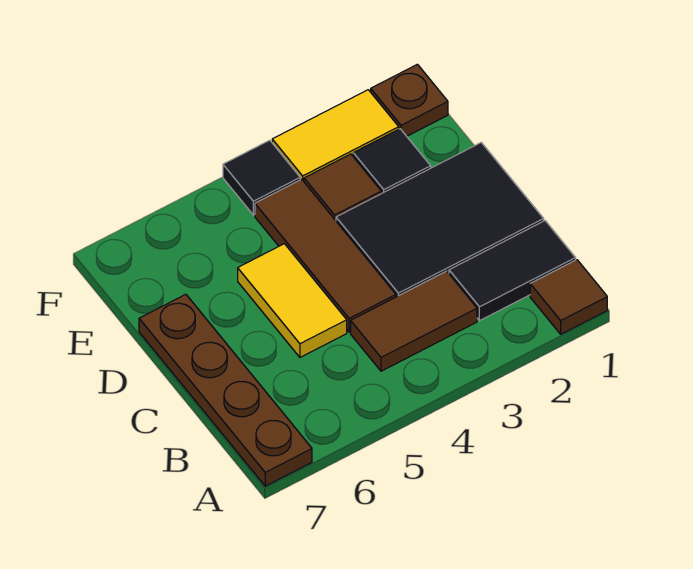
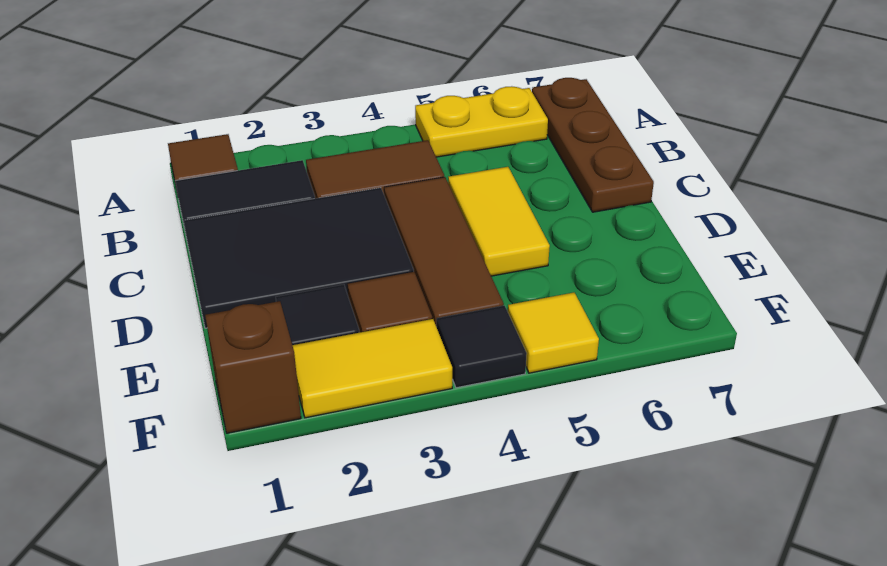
none -> yellow 1x2 plate [415,86,548,157]
brown 1x4 plate [139,294,312,486] -> brown 1x3 plate [532,78,654,212]
brown 1x1 plate [371,64,448,136] -> brown 1x1 brick [205,301,301,433]
none -> yellow 1x1 tile [508,293,599,373]

